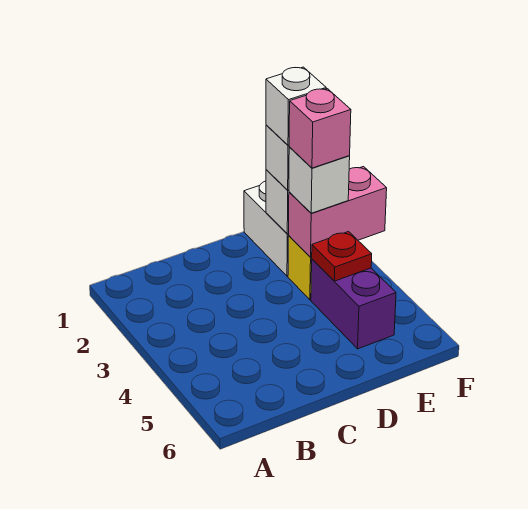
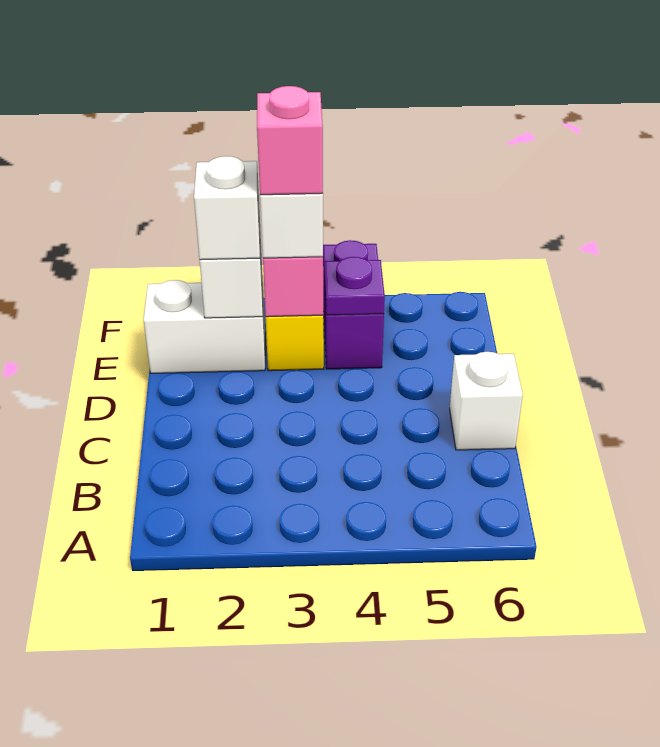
white 1x1 brick [266,67,326,145] -> white 1x1 brick moved to [450,352,523,450]
purple 1x2 brick [311,259,396,349] -> purple 1x2 brick turned to [323,240,384,369]
red 1x1 plate [312,232,372,281] -> purple 1x1 plate [324,257,385,315]

